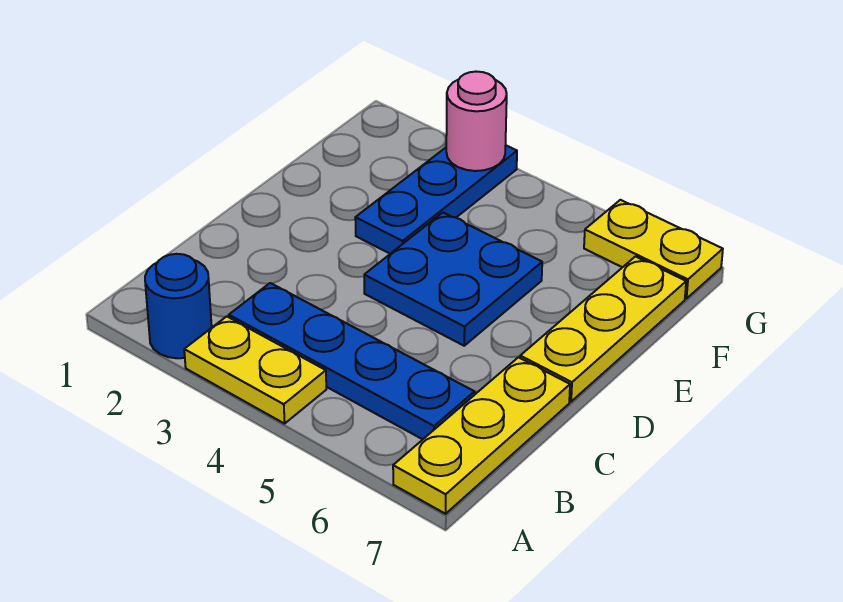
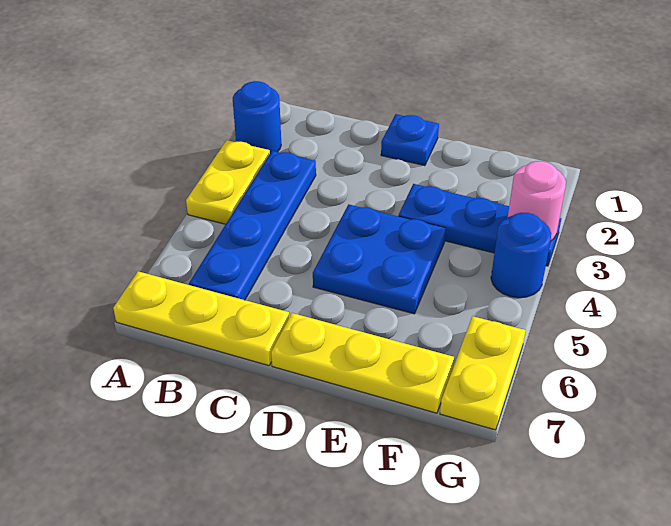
none -> blue 1x1 plate [381,114,439,166]
none -> blue 1x1 round brick [491,213,551,298]

